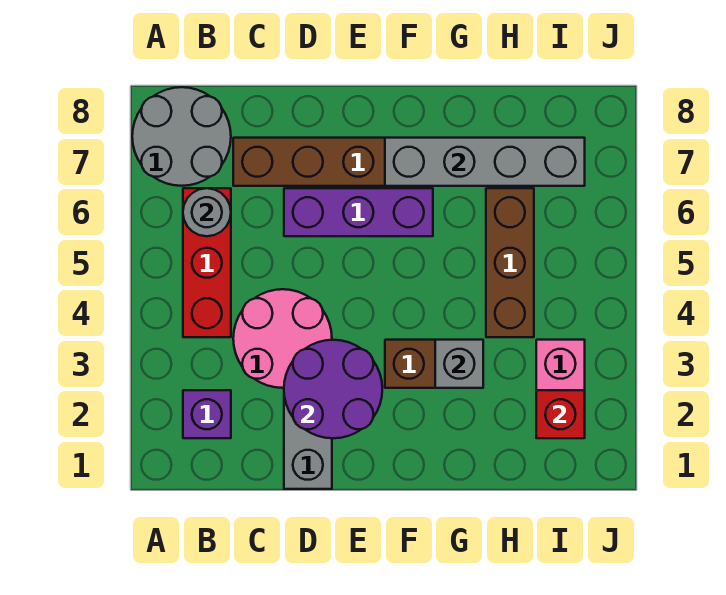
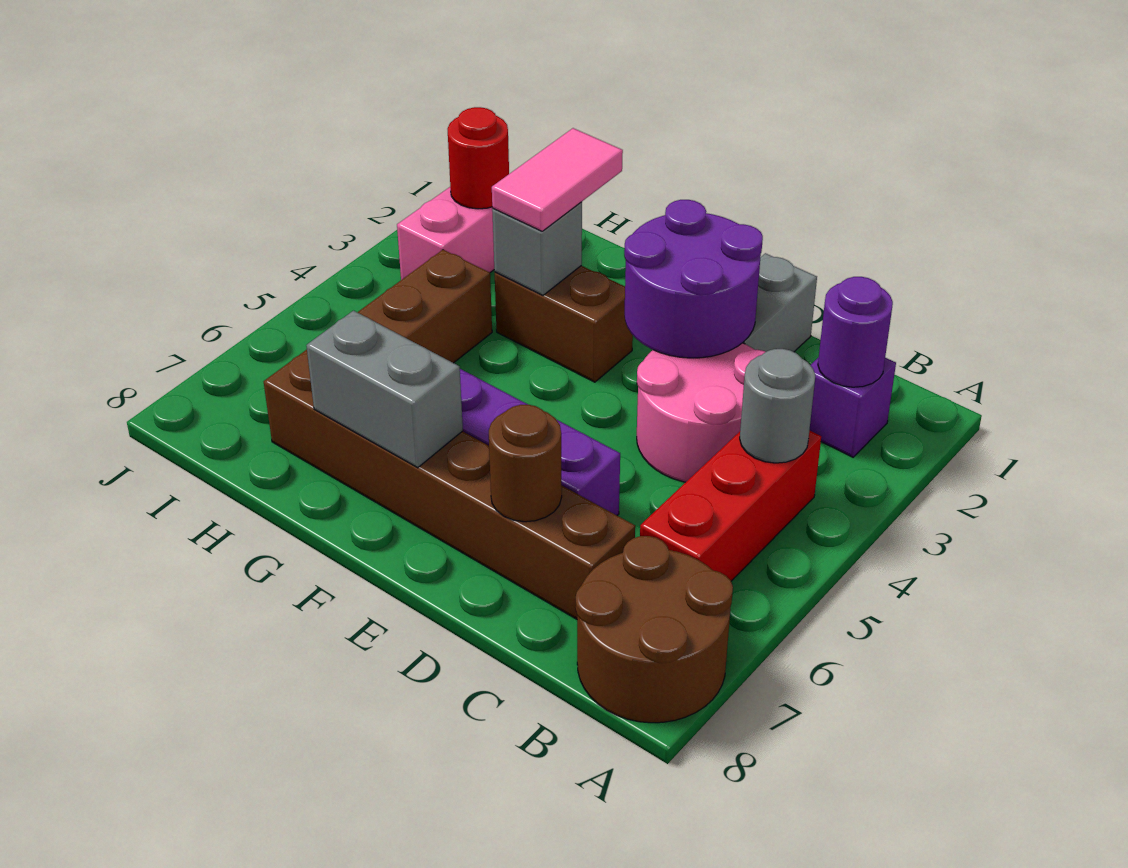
grey 2x2 round brick [132,87,231,186] -> brown 2x2 round brick [575,536,733,723]
none -> purple 1x1 round brick [818,277,893,387]
grey 1x1 round brick [183,188,231,236] -> grey 1x1 round brick moved to [740,349,815,463]
none -> brown 1x1 round brick [489,405,562,522]
grey 1x4 brick [385,138,585,186] -> grey 1x2 brick [306,311,463,468]
none -> pink 1x2 tile [492,128,623,231]
red 1x1 brick [536,390,585,438] -> red 1x1 round brick [448,107,509,209]

